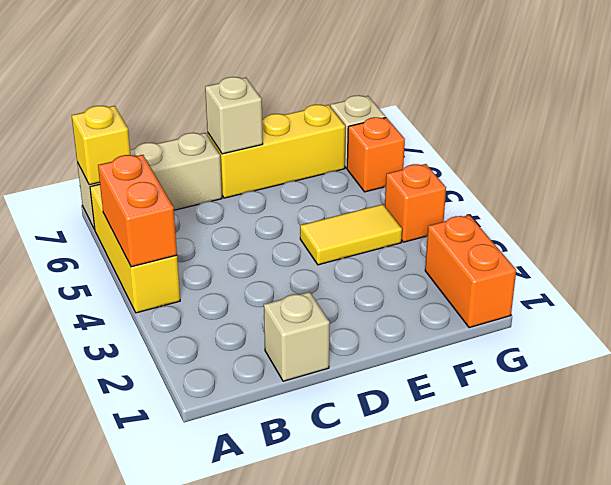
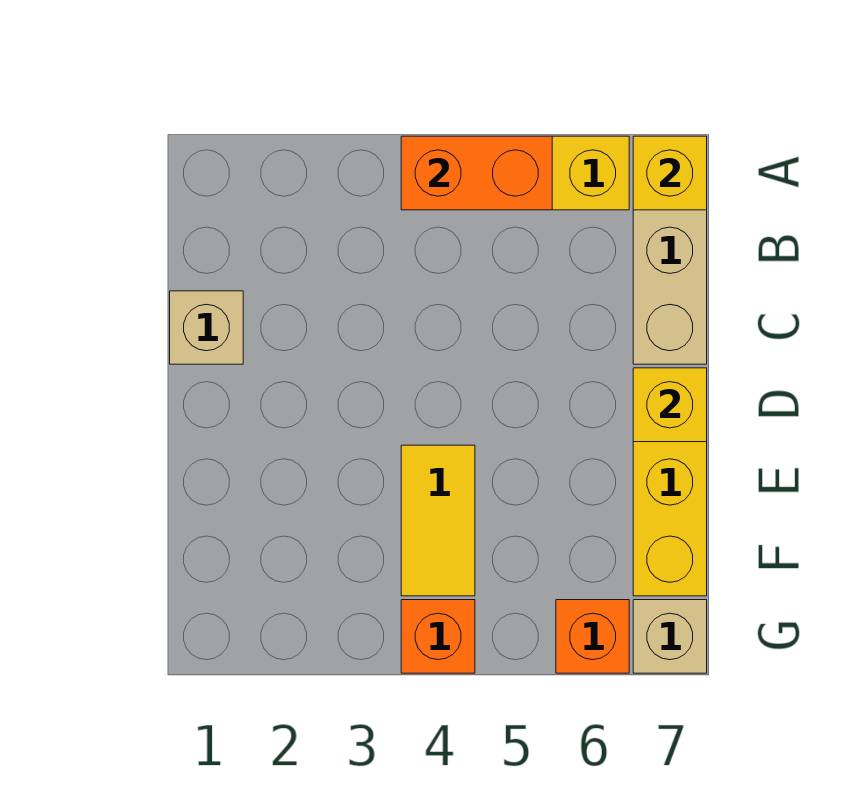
tan 1x1 brick [205,77,263,154] -> yellow 1x1 brick [633,368,707,442]
orange 1x2 brick [425,215,516,328] -> none

